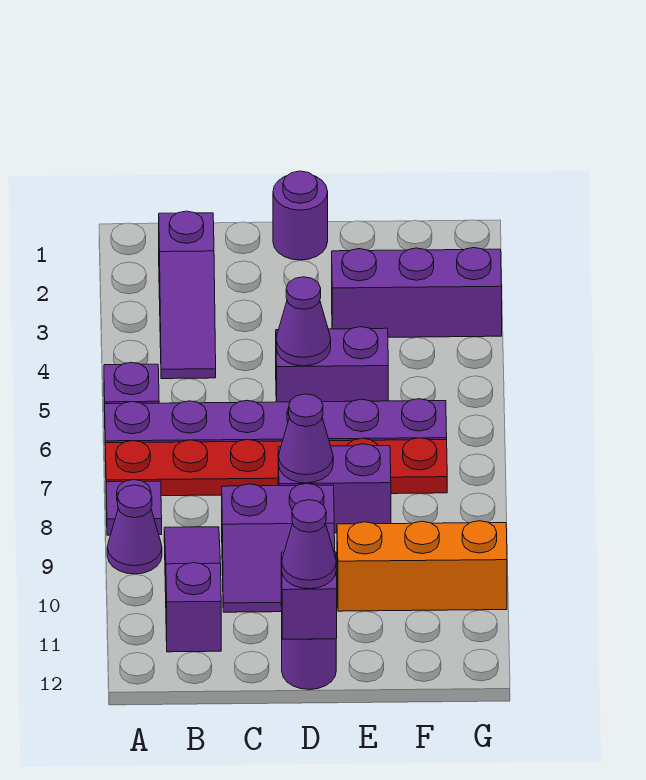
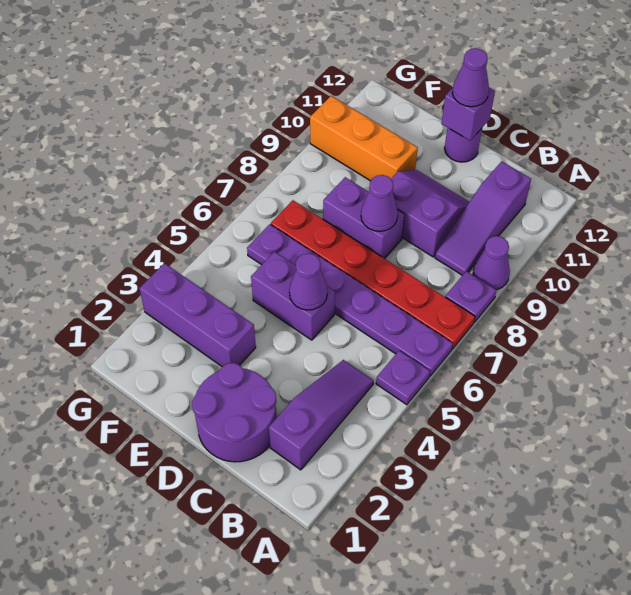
purple 1x1 round brick [273,171,328,260] -> purple 2x2 round brick [192,363,277,462]

